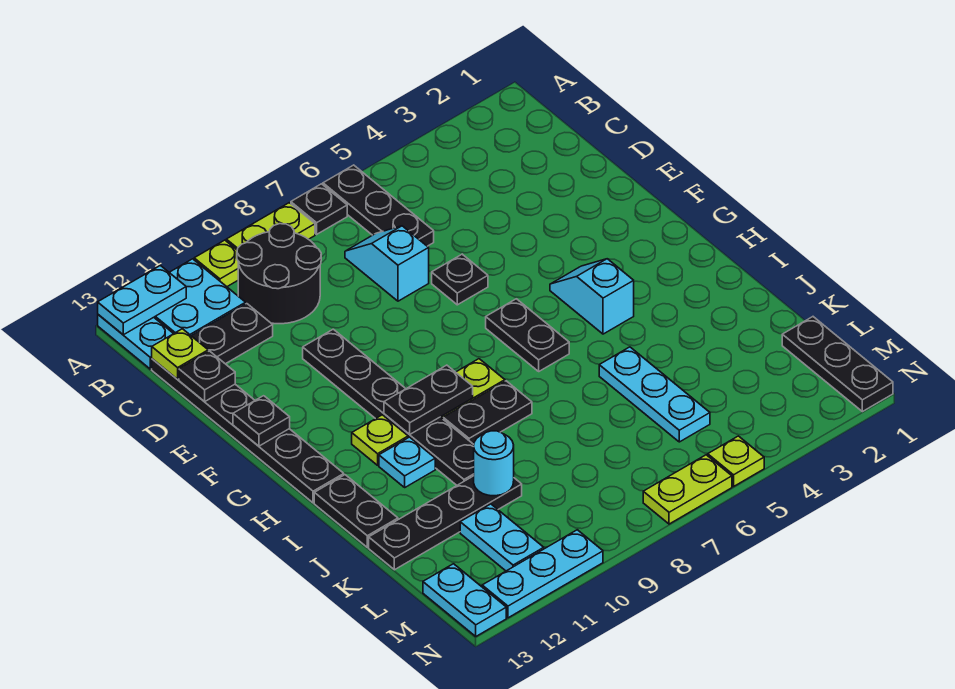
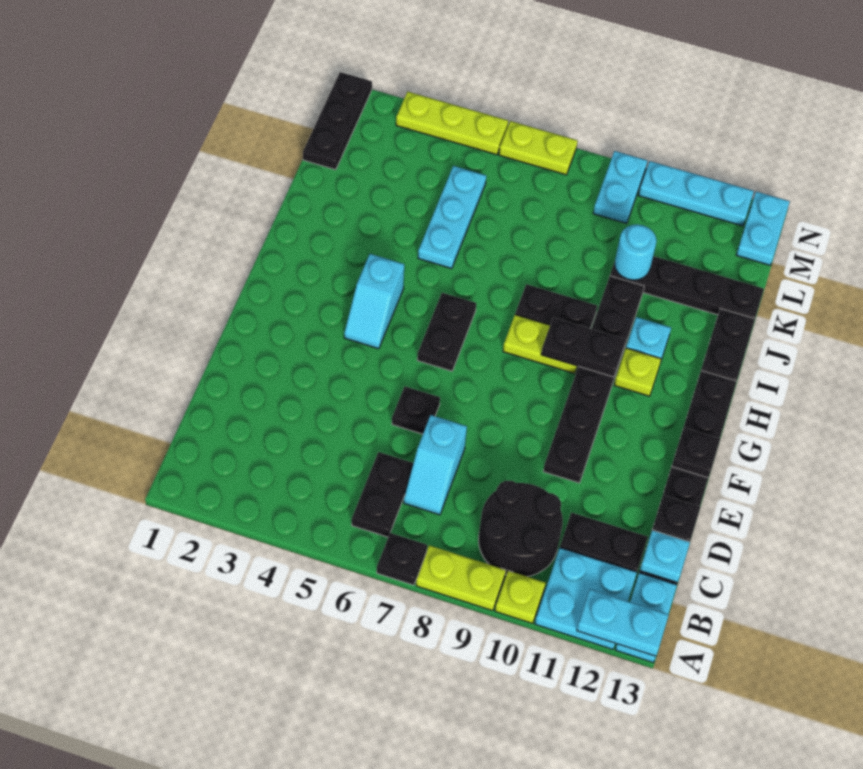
black 1x3 plate [323,165,434,246] -> black 1x2 plate [352,452,413,537]
lime 1x1 plate [152,329,208,379] -> cyan 1x1 plate [640,530,690,583]
cyan 1x2 plate [460,504,544,571] -> cyan 1x2 plate moved to [593,151,647,224]
lime 1x1 plate [708,436,764,486] -> lime 1x3 plate [396,92,508,155]

